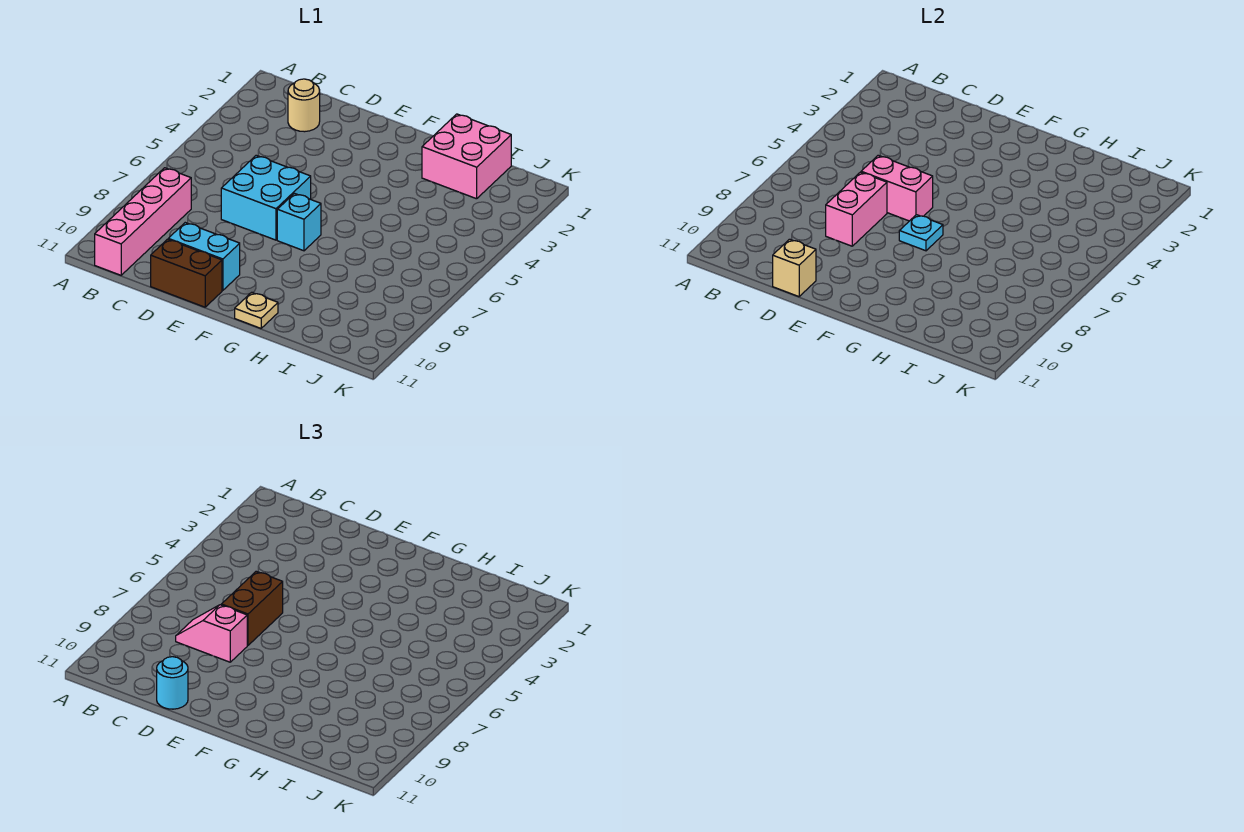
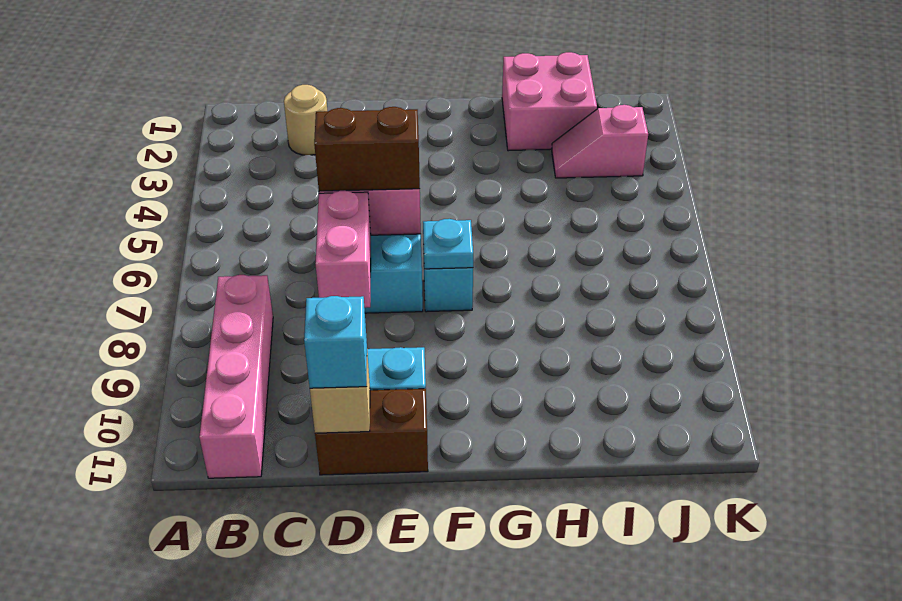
pink 1x2 slope [176,605,247,662] -> pink 1x2 slope moved to [552,105,648,178]
brown 1x2 brick [221,571,283,645] -> brown 1x2 brick turned to [314,107,420,191]
cyan 1x1 round brick [157,657,188,709] -> cyan 1x1 brick [304,296,367,388]
tan 1x1 plate [235,292,278,328] -> none

